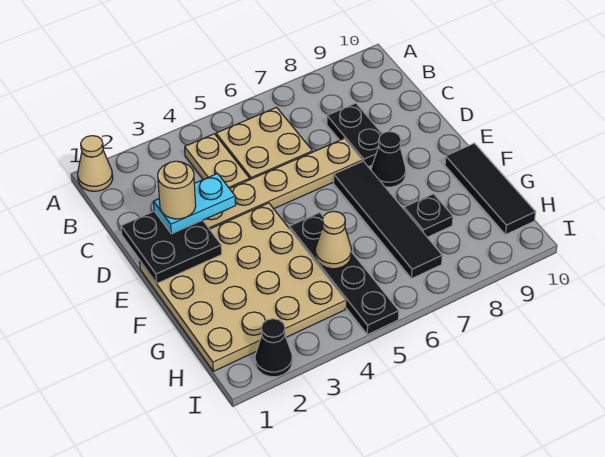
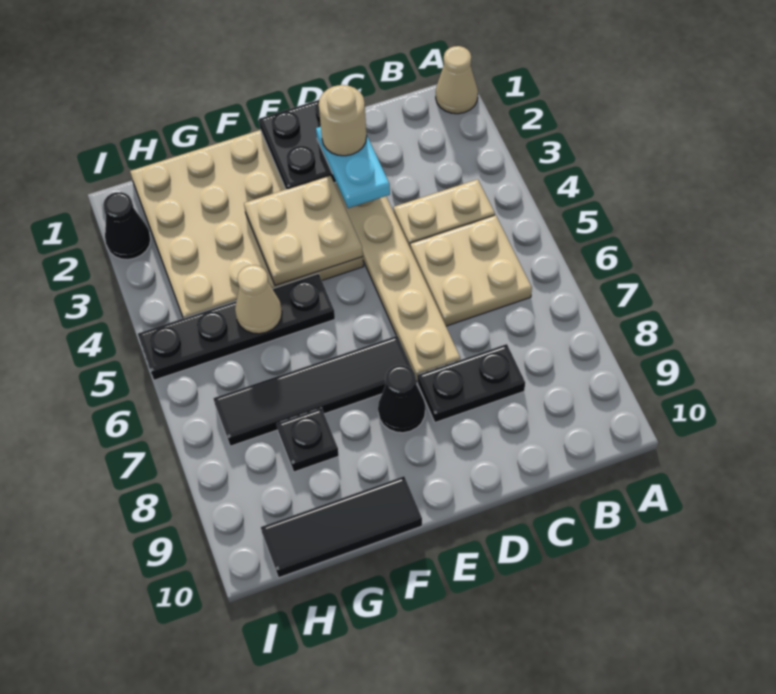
none -> tan 2x2 plate [244,175,363,286]

